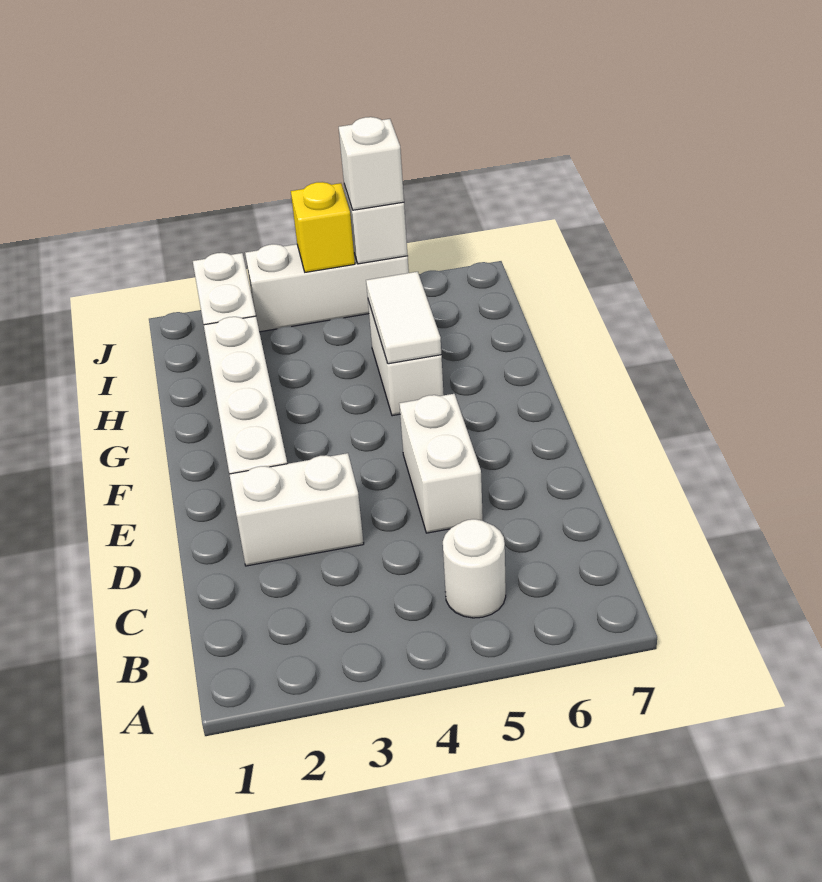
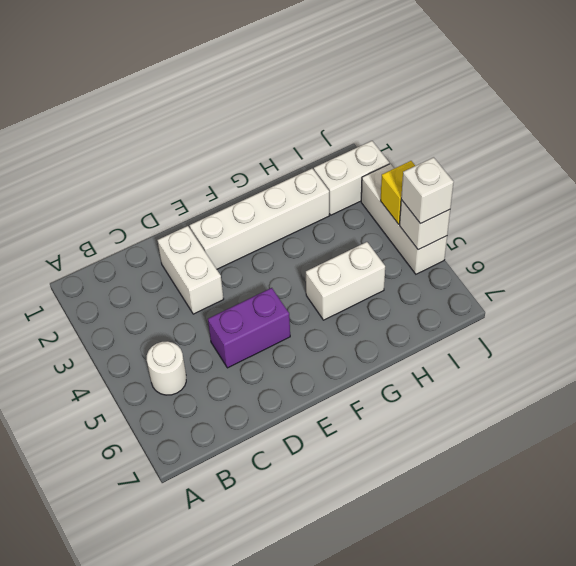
white 1x2 brick [399,394,483,533] -> purple 1x2 brick [208,288,290,368]
white 1x2 tile [366,272,441,364] -> none

